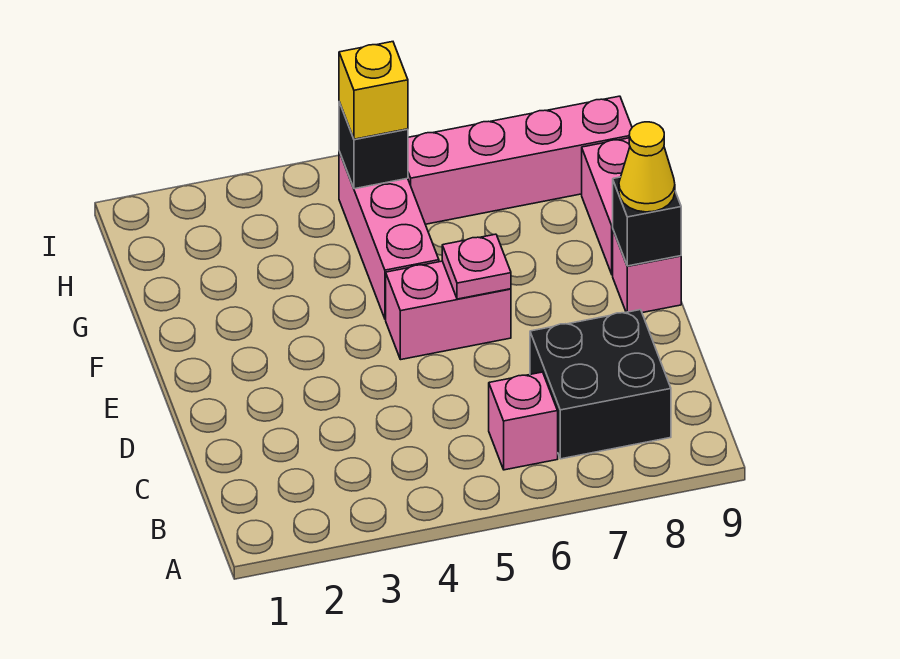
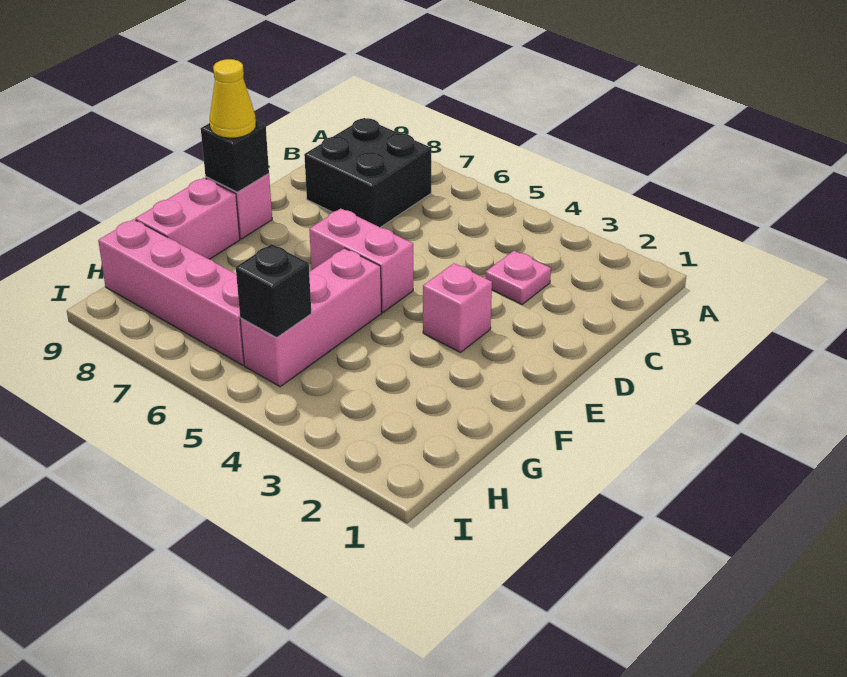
pink 1x1 brick [489,372,558,470] -> pink 1x1 brick moved to [423,263,492,353]
pink 1x1 plate [442,234,511,299] -> pink 1x1 plate moved to [486,251,551,304]
yellow 1x1 brick [339,42,408,139] -> none

